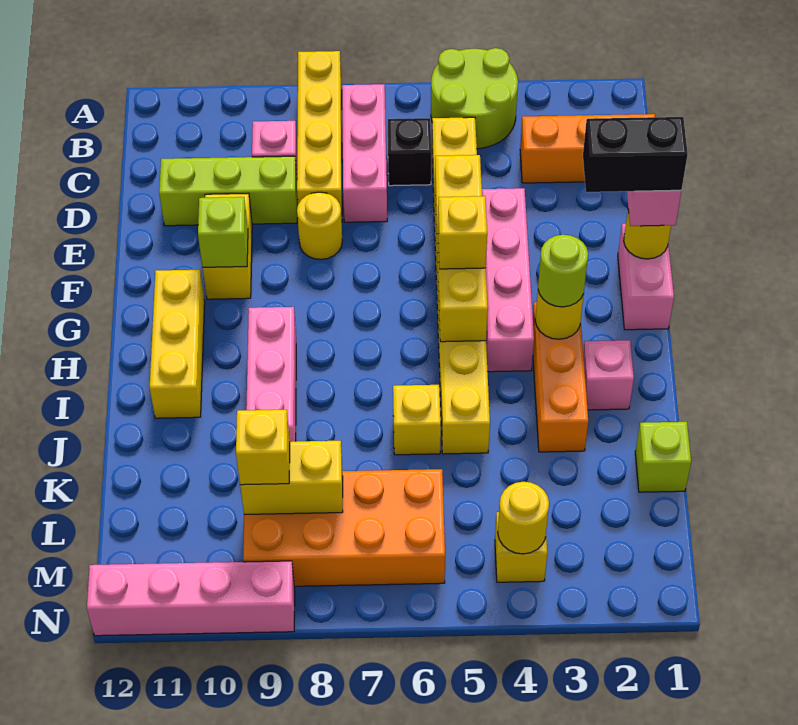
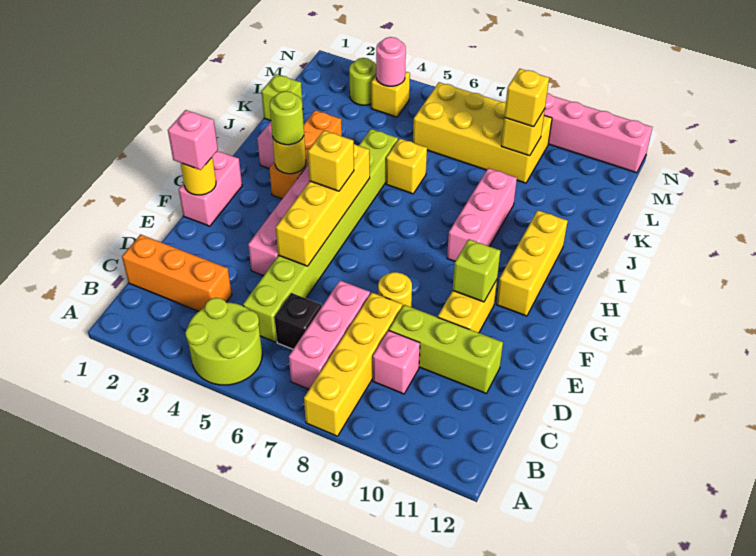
yellow 1x8 brick [432,117,490,454] -> lime 1x8 brick [243,129,398,342]
black 1x2 brick [583,117,688,192] -> none
orange 2x4 brick [243,469,445,586] -> yellow 2x4 brick [413,82,552,183]
yellow 1x2 brick [240,441,343,514] -> yellow 1x1 brick [501,109,545,156]
none -> lime 1x1 round brick [349,58,376,105]
yellow 1x1 round brick [498,482,549,554] -> pink 1x1 round brick [376,37,406,86]

